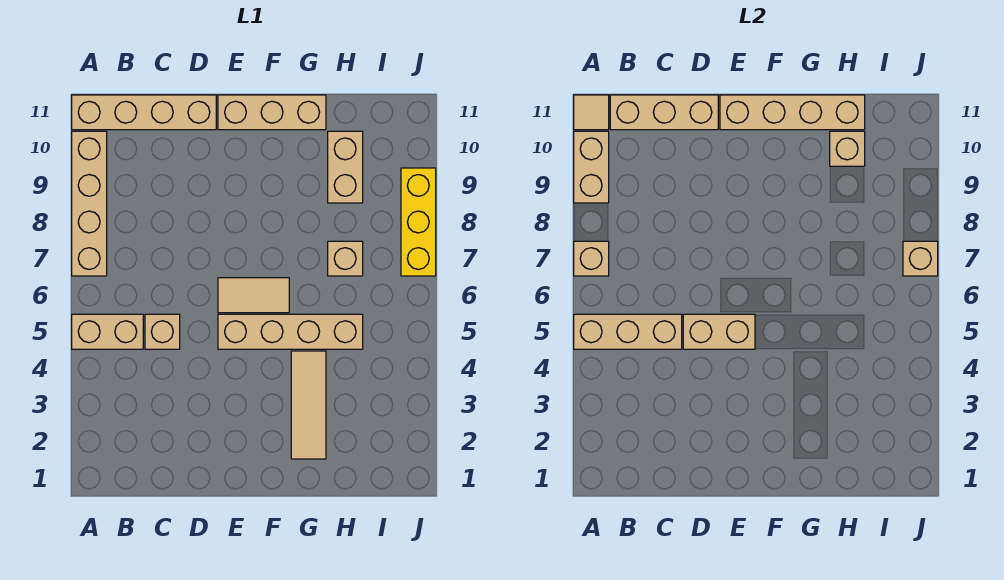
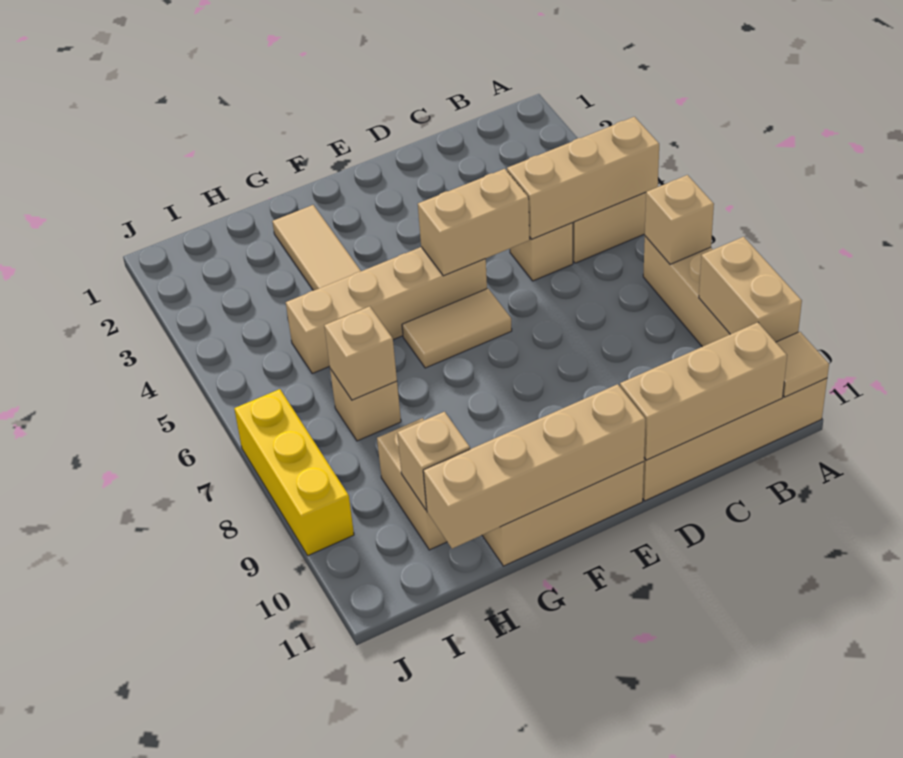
tan 1x1 brick [903,241,938,276] -> tan 1x1 brick moved to [324,306,397,400]

